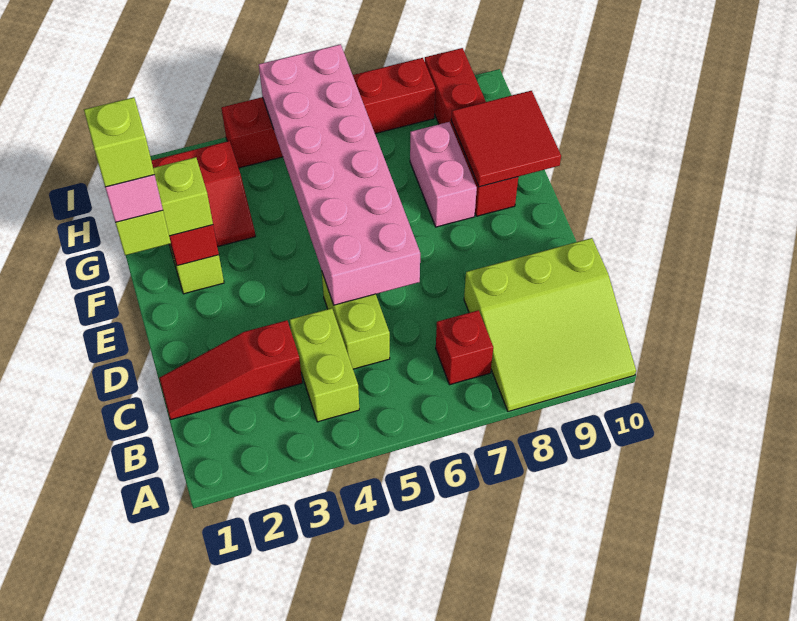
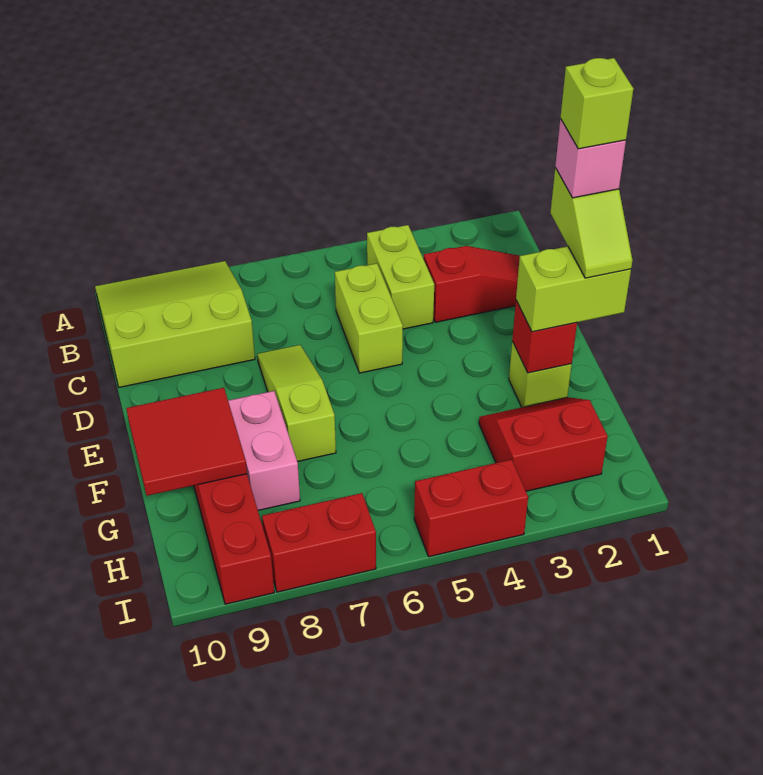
red 1x1 brick [436,310,493,385] -> none
pink 2x6 brick [259,44,420,305] -> none
none -> lime 1x3 slope [257,345,336,462]

